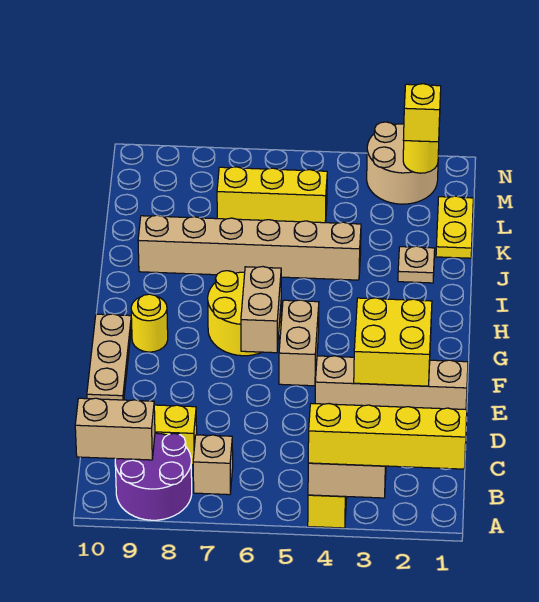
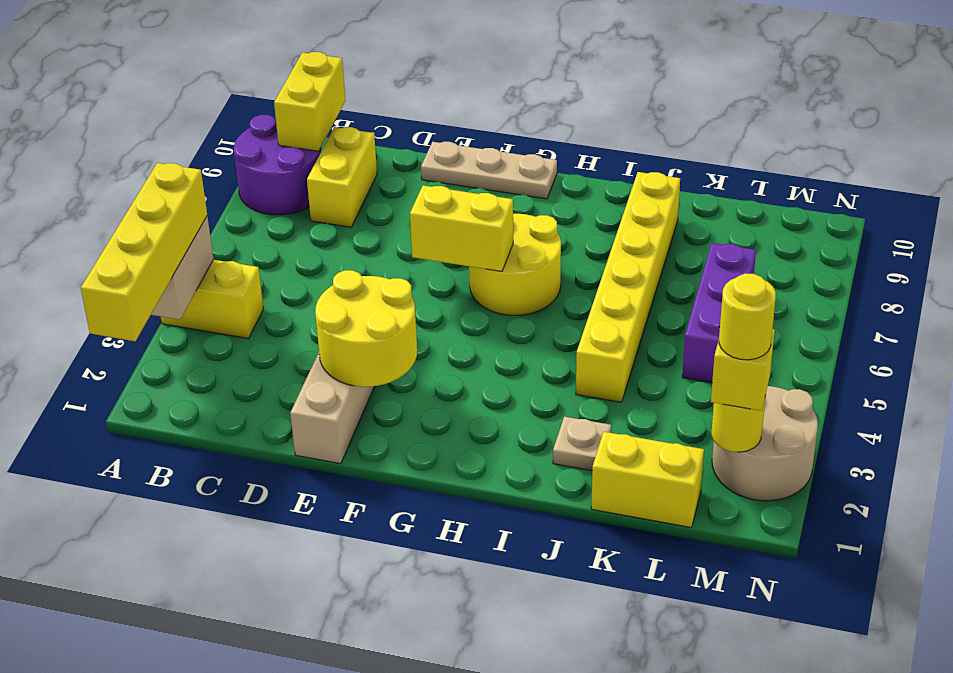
tan 1x1 brick [193,435,233,495] -> none
tan 1x2 brick [75,398,155,460] -> yellow 1x2 brick [274,52,345,151]
yellow 2x2 brick [354,298,432,386] -> yellow 2x2 round brick [315,270,417,387]
tan 1x2 brick [279,300,319,386] -> none
tan 1x2 brick [241,267,281,353] -> yellow 1x2 brick [410,185,513,272]
yellow 1x1 round brick [131,294,168,352] -> yellow 1x1 round brick moved to [719,274,776,360]
tan 1x6 brick [138,215,361,280] -> yellow 1x6 brick [576,172,680,402]
yellow 1x2 plate [436,196,473,258] -> yellow 1x2 brick [591,432,704,528]
yellow 1x3 brick [217,167,327,223] -> purple 1x3 brick [682,243,756,383]

